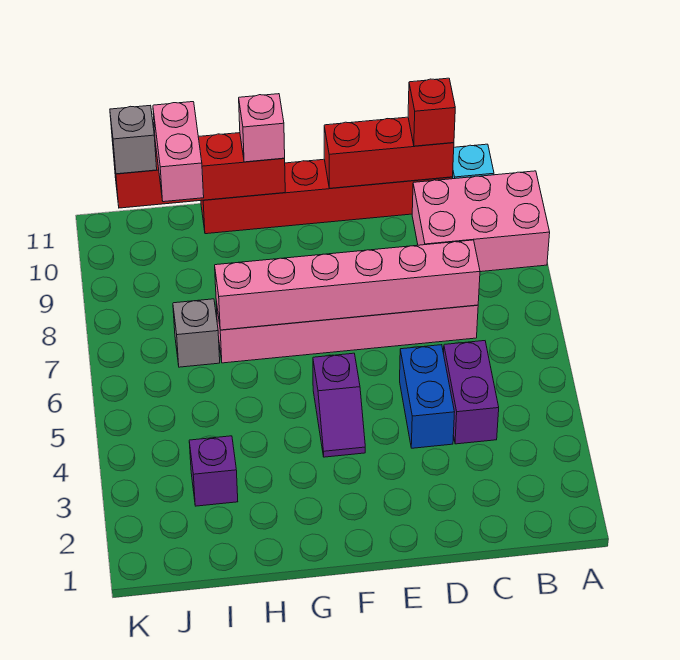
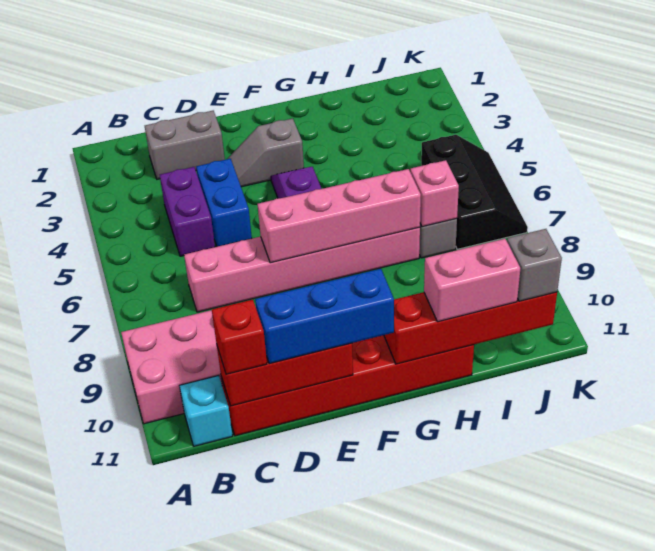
none -> grey 1x2 brick [145,111,225,179]
pink 1x6 brick [215,240,480,330] -> pink 1x4 brick [258,169,421,263]
none -> blue 1x3 brick [255,269,394,364]
none -> grey 1x2 slope [227,118,304,187]
pink 1x1 brick [239,94,285,162] -> pink 1x1 brick moved to [410,160,459,227]
purple 1x1 brick [189,436,238,506] -> none
pink 1x2 brick [153,102,204,202] -> pink 1x2 brick turned to [424,239,520,322]
none -> black 2x3 slope [421,135,528,249]

